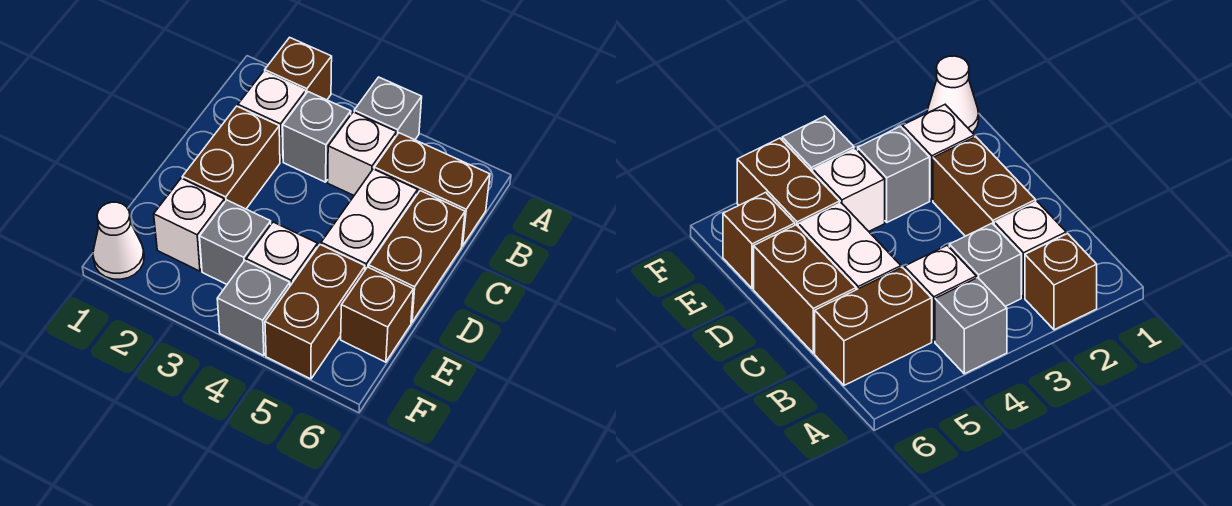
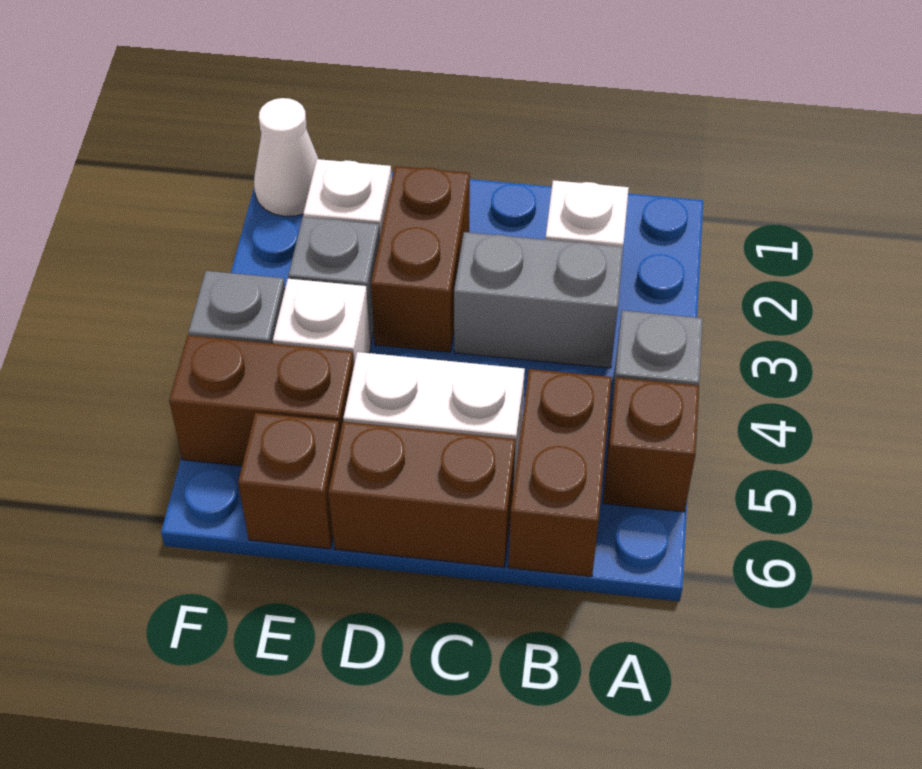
brown 1x1 brick [265,37,332,100] -> brown 1x1 brick moved to [603,377,699,512]
grey 1x1 brick [283,92,351,182] -> grey 1x2 brick [454,232,623,368]
white 1x1 brick [328,112,397,195] -> none
brown 1x2 brick [183,106,280,209] -> brown 1x2 brick turned to [371,166,470,352]

